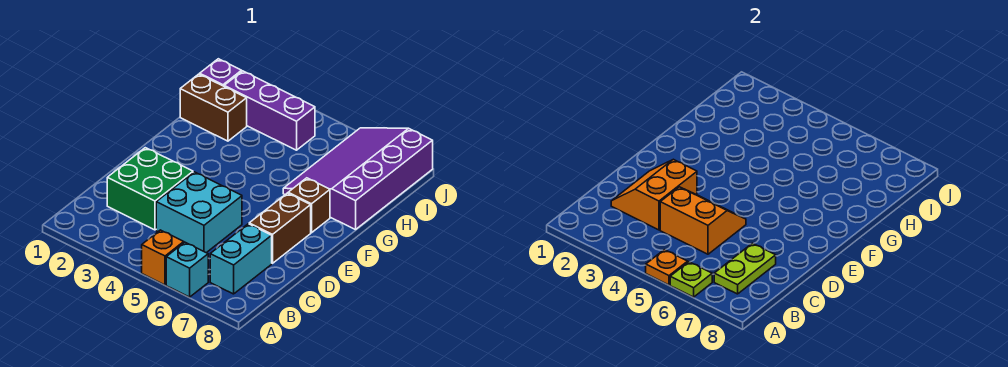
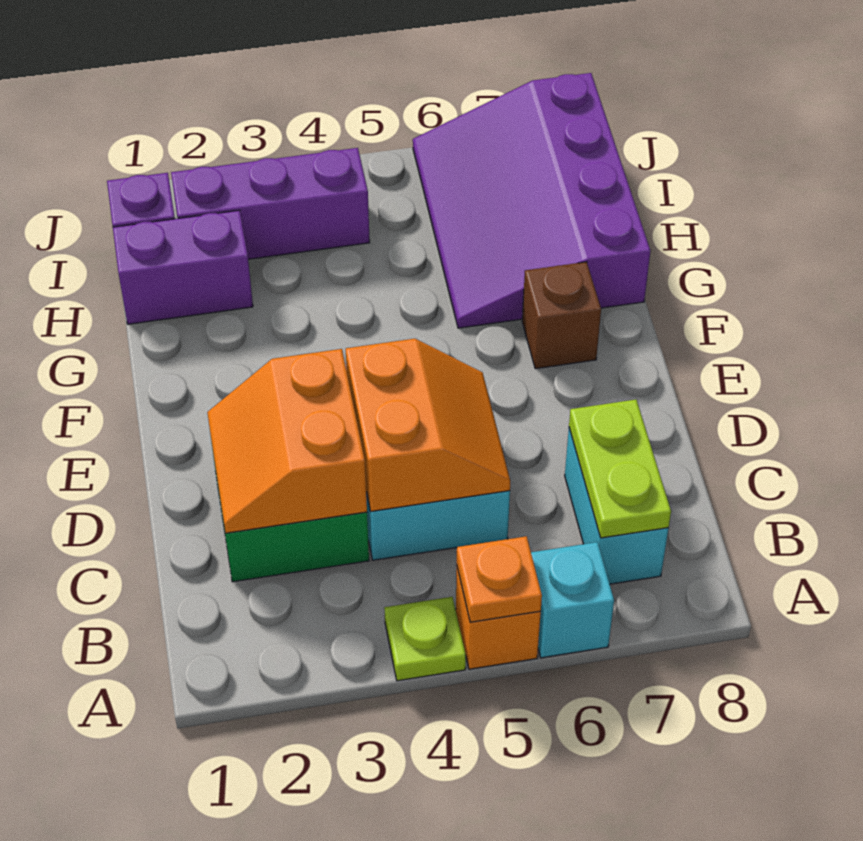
lime 1x1 plate [670,262,712,297] -> lime 1x1 plate moved to [384,597,466,681]
orange 2x2 slope [660,187,746,254] -> orange 2x2 slope turned to [346,339,510,511]
brown 1x2 brick [249,193,311,263] -> none
brown 1x2 brick [180,74,247,141] -> purple 1x2 brick [113,210,253,324]

